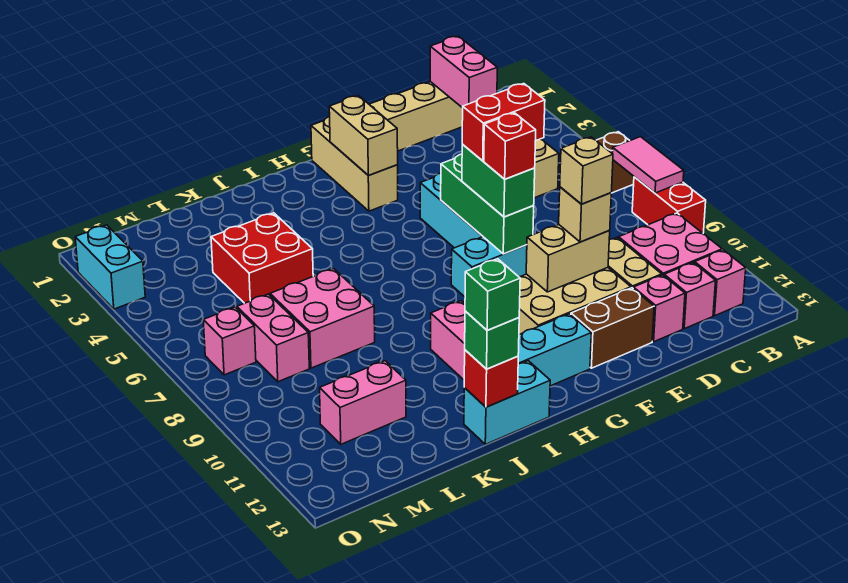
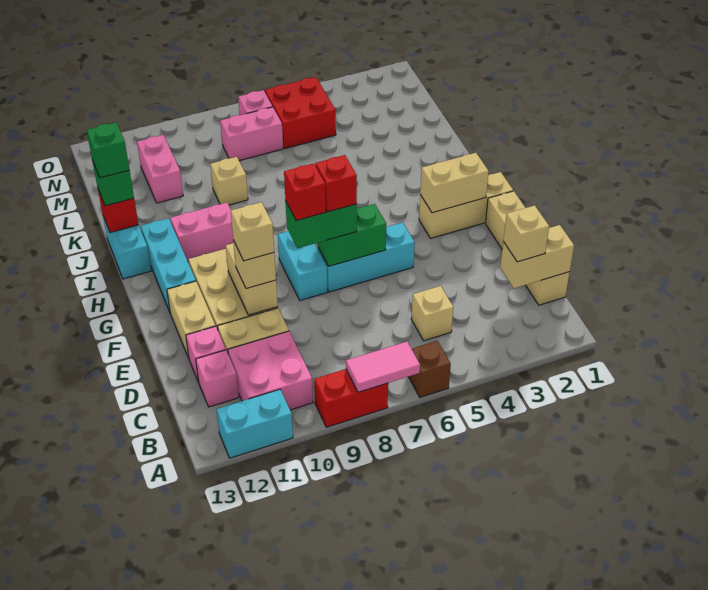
pink 1x1 brick [695,250,746,316] -> none
pink 1x2 brick [430,36,497,108] -> tan 1x2 brick [500,225,574,288]
none -> tan 1x1 brick [503,205,549,262]
red 1x2 brick [462,84,545,161] -> red 1x1 brick [315,155,357,212]
brown 1x2 brick [571,288,654,368] -> tan 1x2 brick [167,281,215,358]
green 1x3 brick [441,154,534,254] -> green 1x2 brick [318,204,386,266]
red 2x2 brick [211,213,313,303] -> red 2x2 brick moved to [265,77,336,148]
pink 2x2 brick [270,269,375,368] -> none
none -> tan 1x1 brick [210,157,248,205]
cyan 1x2 brick [75,225,145,309] -> cyan 1x2 brick moved to [216,389,293,458]

